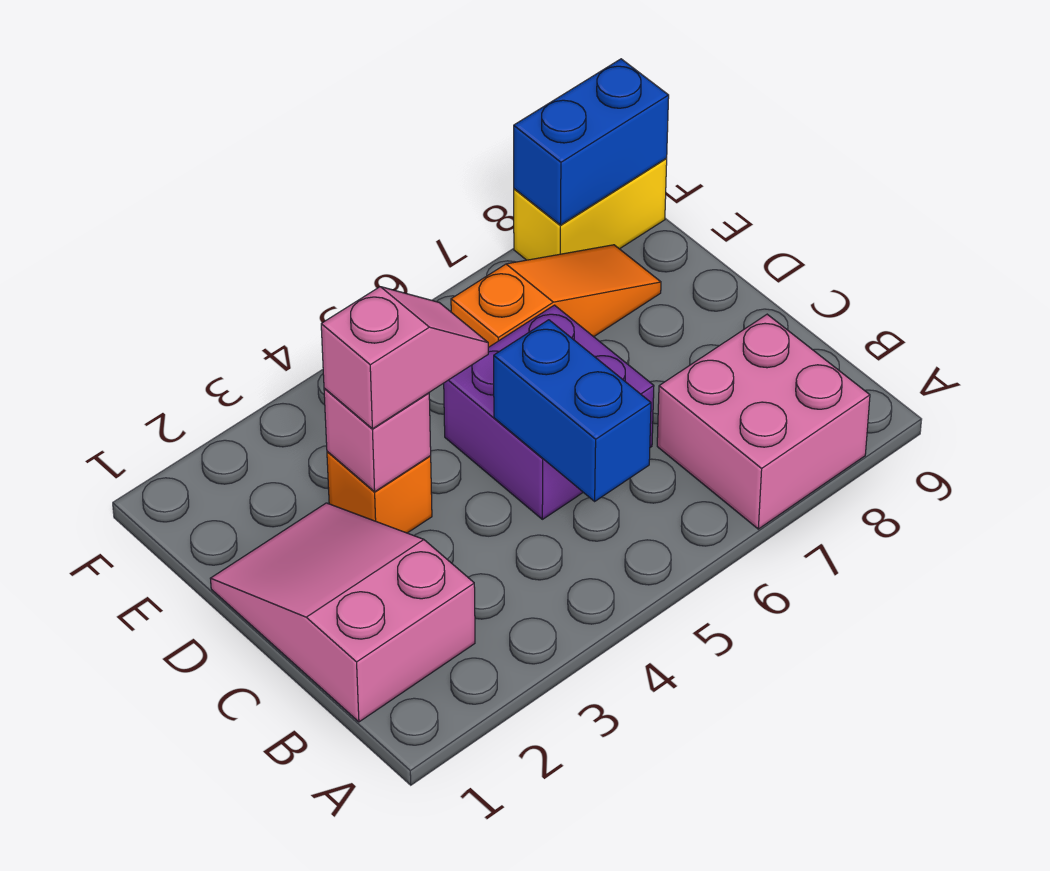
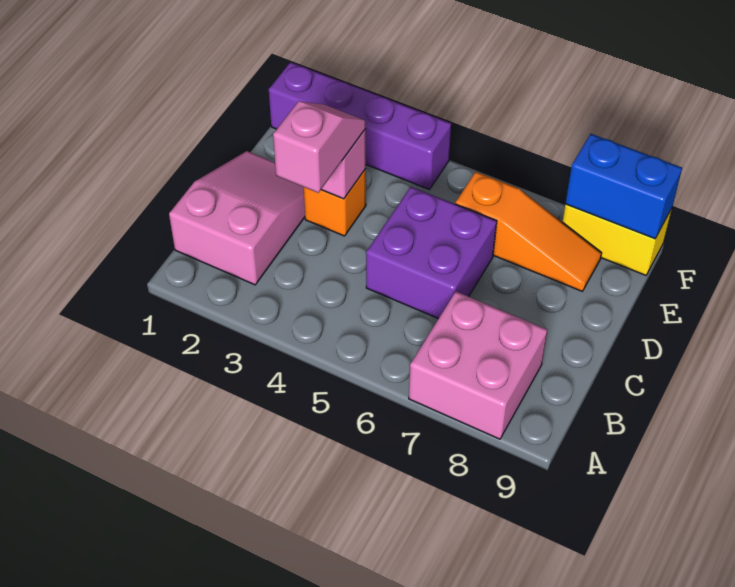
blue 1x2 brick [494,320,651,501] -> none
pink 1x2 slope [321,287,488,429] -> pink 1x2 slope turned to [273,101,366,193]
none -> purple 1x4 brick [269,62,451,190]

